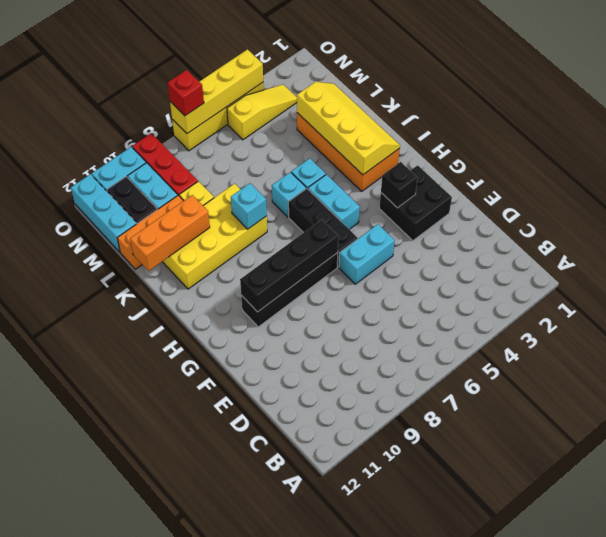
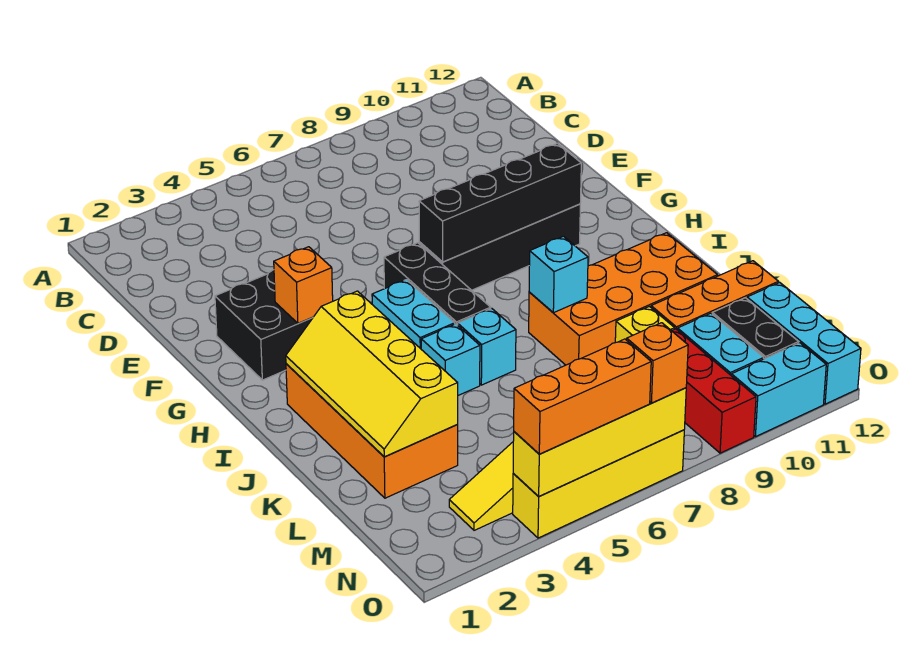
cyan 1x2 brick [339,224,395,284] -> none
black 1x1 brick [381,162,417,208] -> orange 1x1 brick [274,247,333,323]
yellow 2x4 brick [162,184,267,289] -> orange 2x4 brick [529,233,718,365]
orange 1x3 brick [130,195,210,271] -> orange 1x3 brick moved to [514,339,651,454]
red 1x1 brick [168,70,204,116] -> orange 1x1 brick [627,323,688,403]

